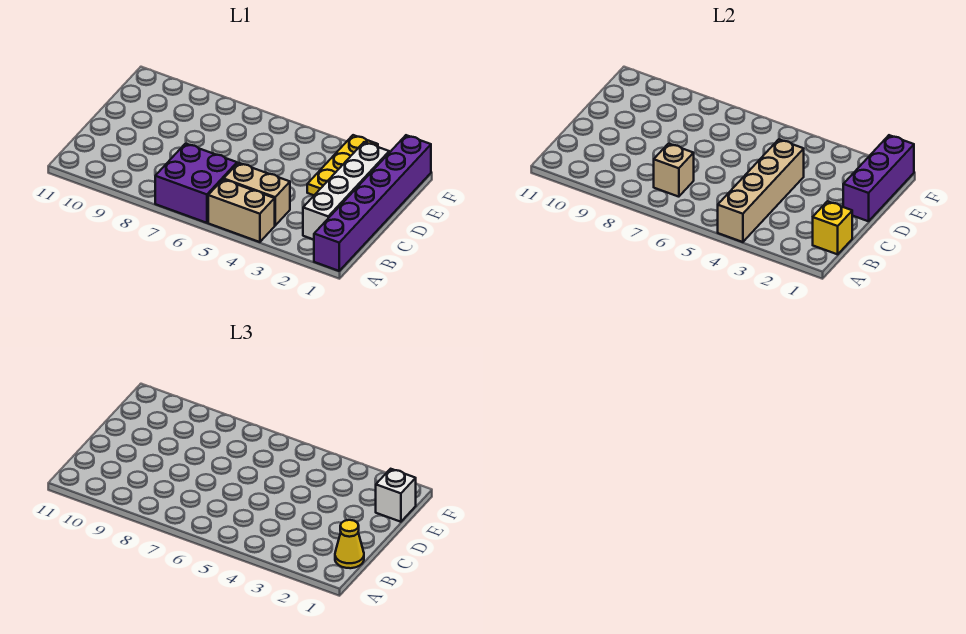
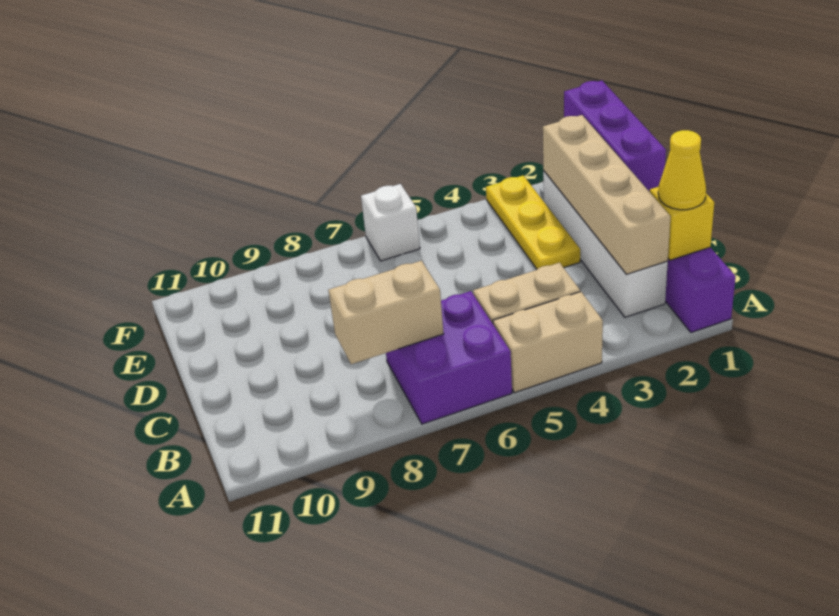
tan 1x4 brick [718,139,804,242] -> tan 1x4 brick moved to [543,115,671,274]
tan 1x1 brick [654,144,694,197] -> tan 1x2 brick [329,260,444,364]
white 1x1 brick [376,469,416,522] -> white 1x1 brick moved to [361,184,420,261]

